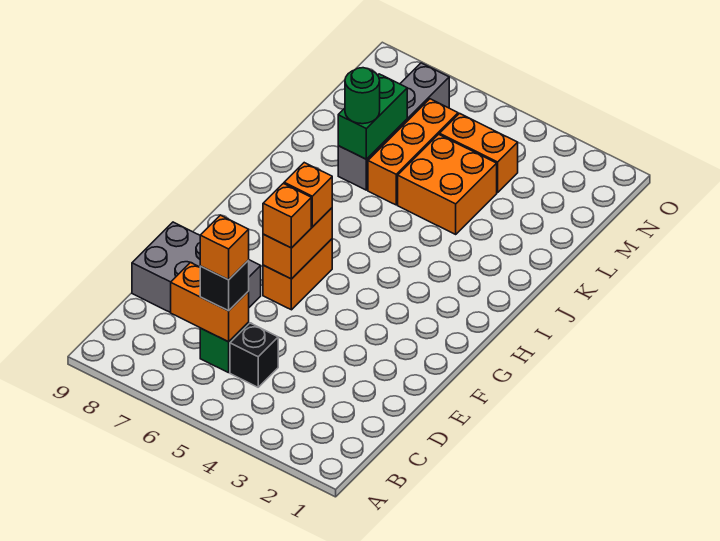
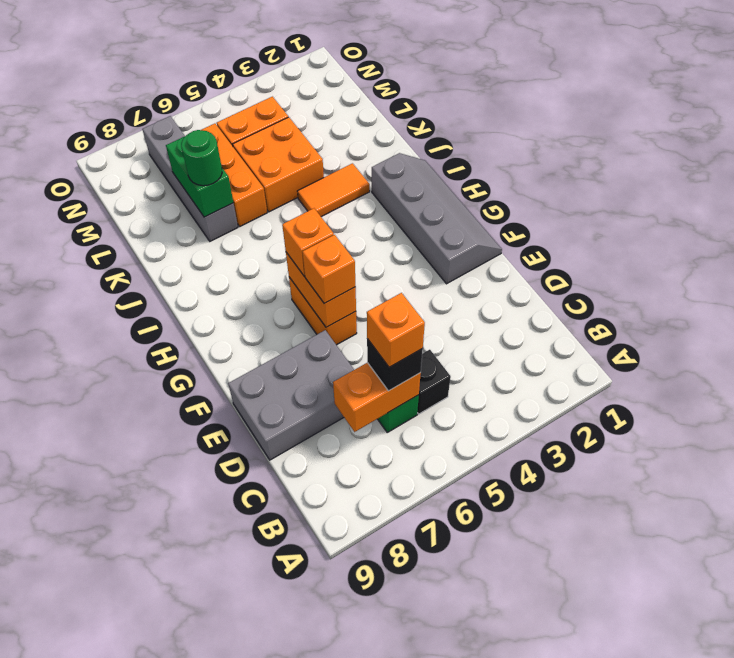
none -> grey 2x4 slope [372,153,502,284]
none -> orange 1x2 tile [297,163,370,217]

